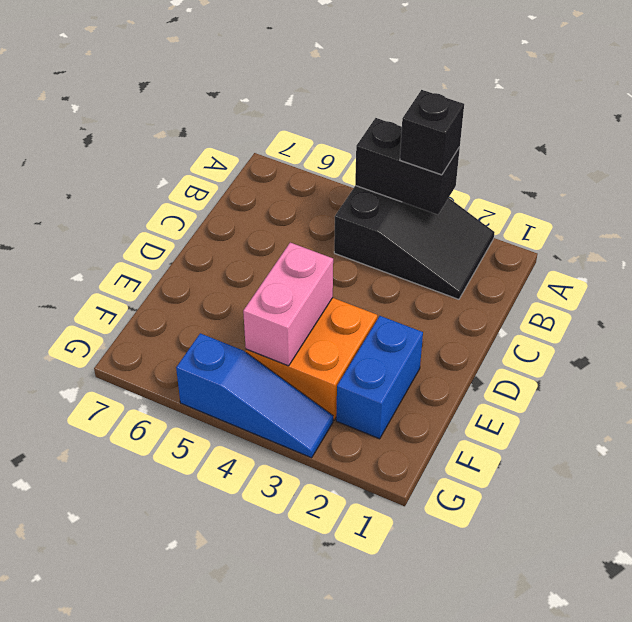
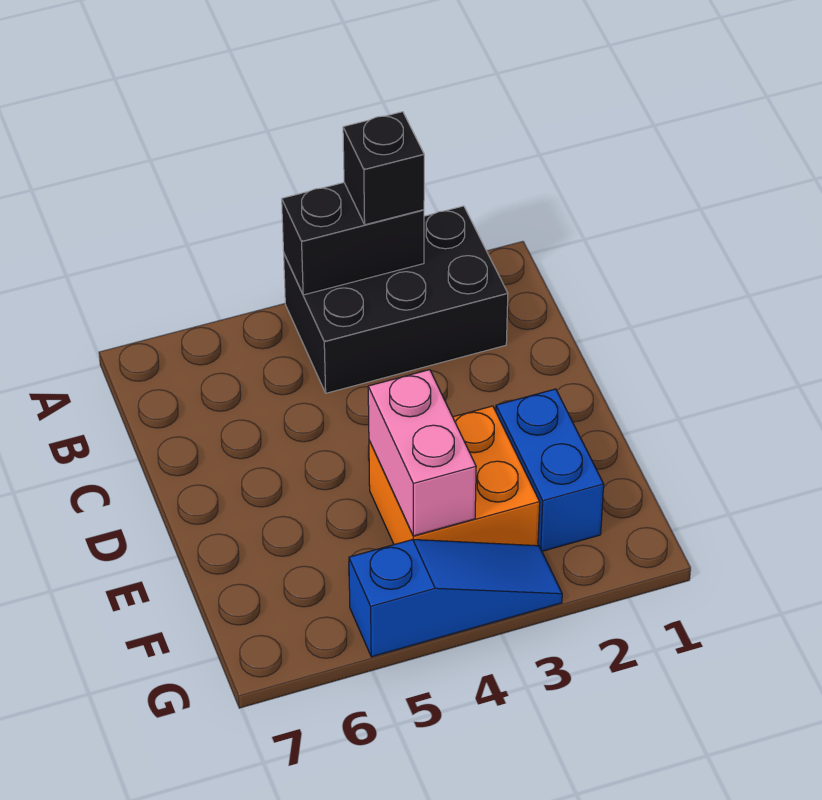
black 2x3 slope [334,186,494,299] -> black 2x3 brick [284,206,508,393]

